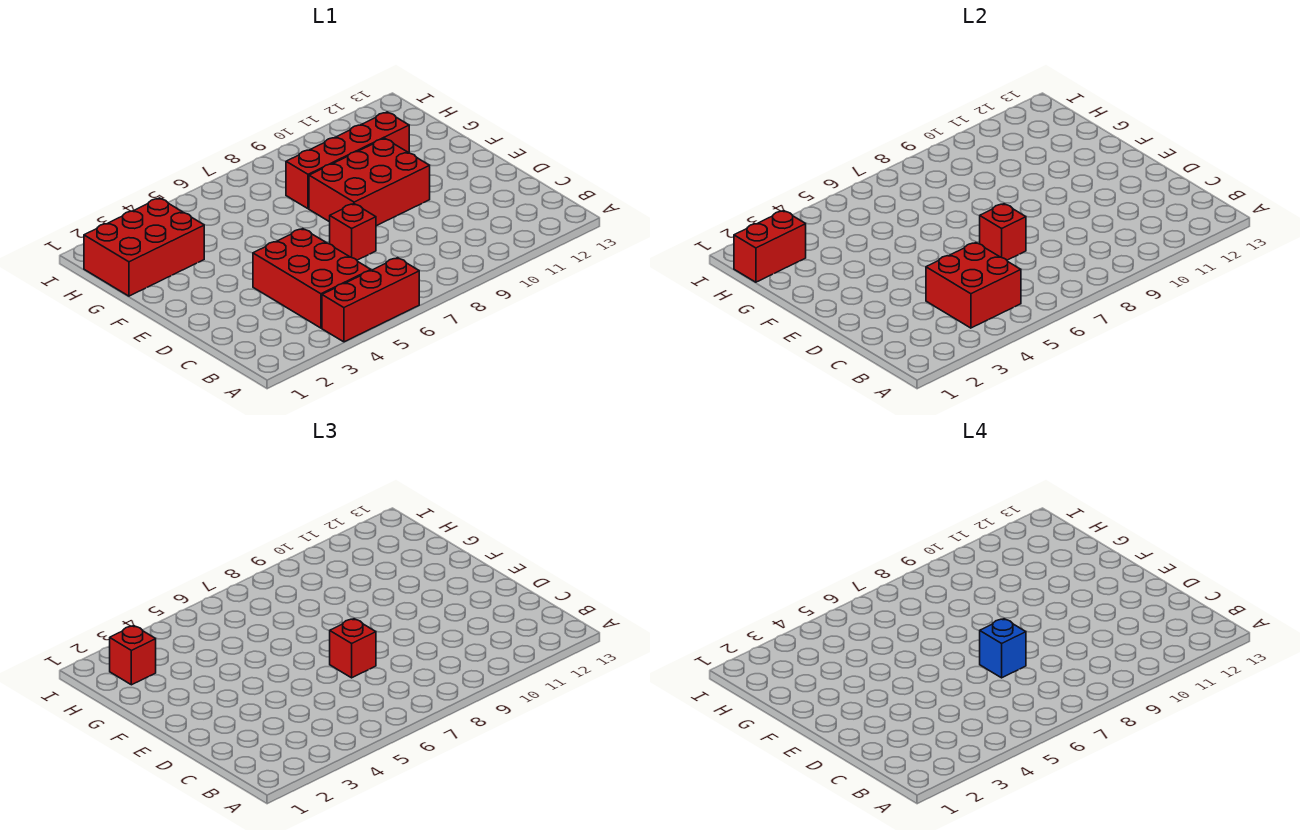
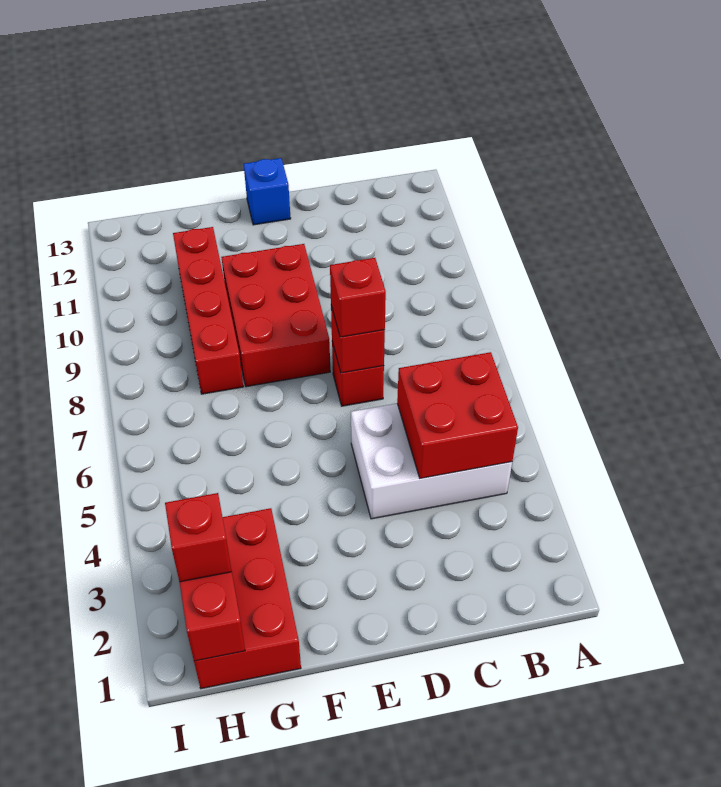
red 1x3 brick [322,258,419,342] -> none
red 2x3 brick [253,229,371,328] -> white 2x3 brick [351,404,512,519]
blue 1x1 brick [980,619,1026,678] -> blue 1x1 brick moved to [244,158,291,225]

